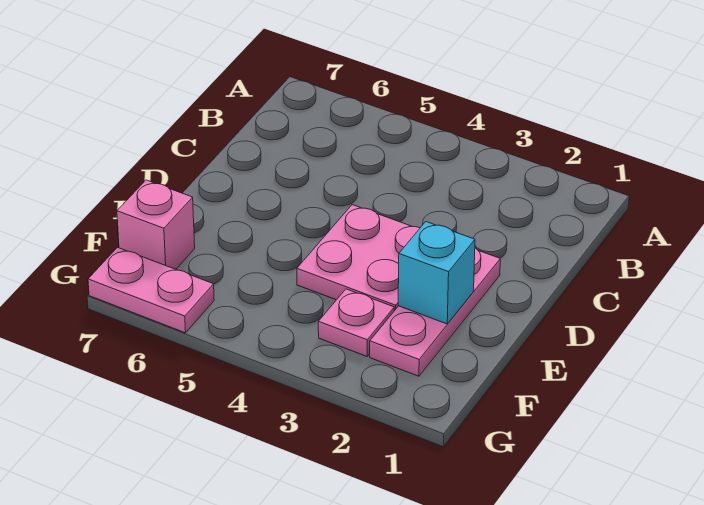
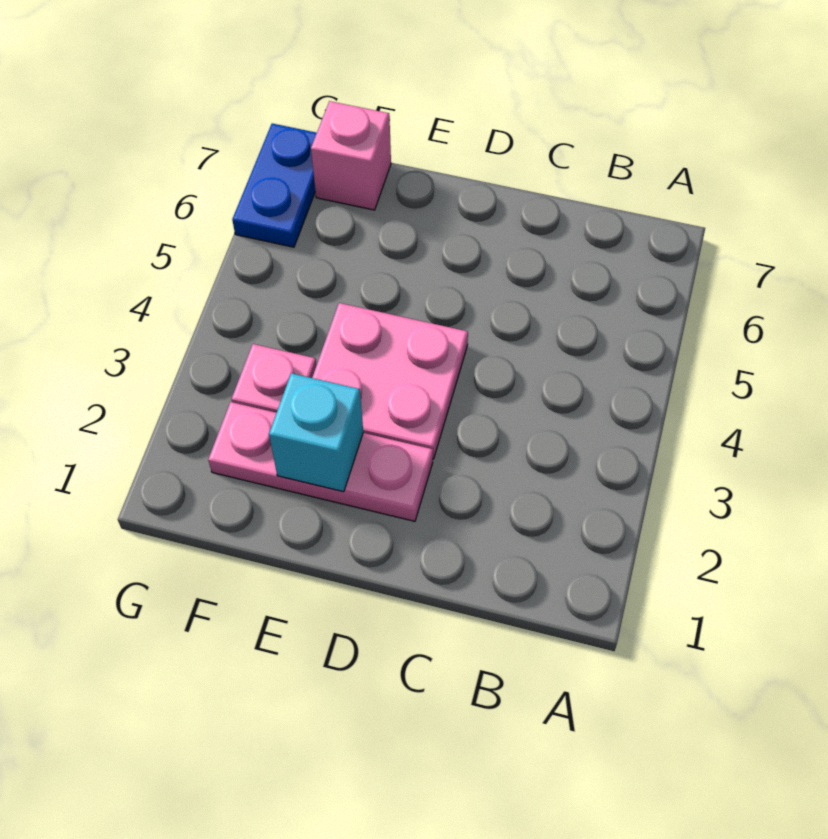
pink 1x2 plate [88,247,214,333] -> blue 1x2 plate [232,124,317,247]

